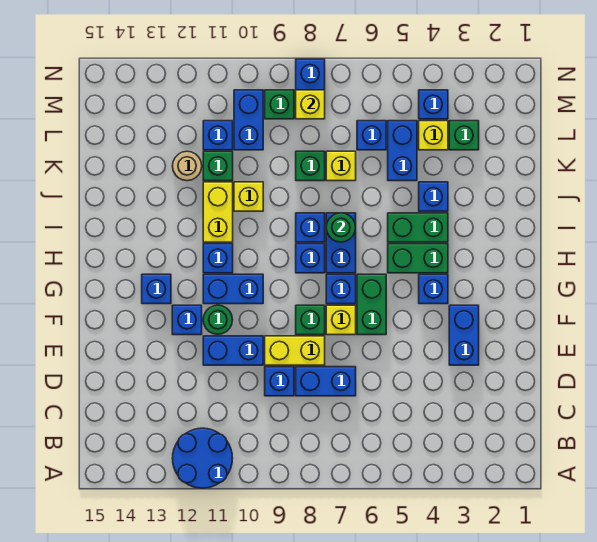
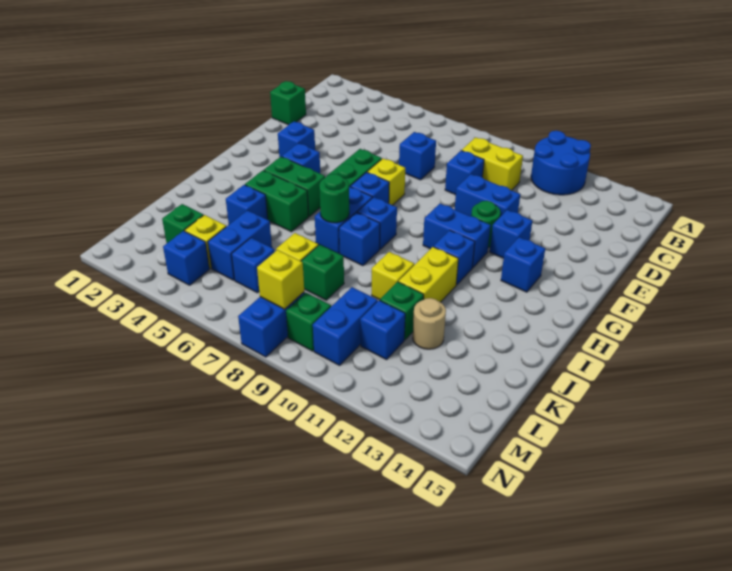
blue 1x2 brick [296,367,356,396] -> blue 1x1 brick [399,132,436,180]
blue 1x2 brick [449,305,479,365] -> blue 1x1 brick [278,122,315,158]
yellow 1x2 brick [265,336,325,365] -> yellow 1x2 brick moved to [462,137,523,190]
green 1x1 brick [296,305,325,335] -> green 1x1 brick moved to [270,81,306,125]

